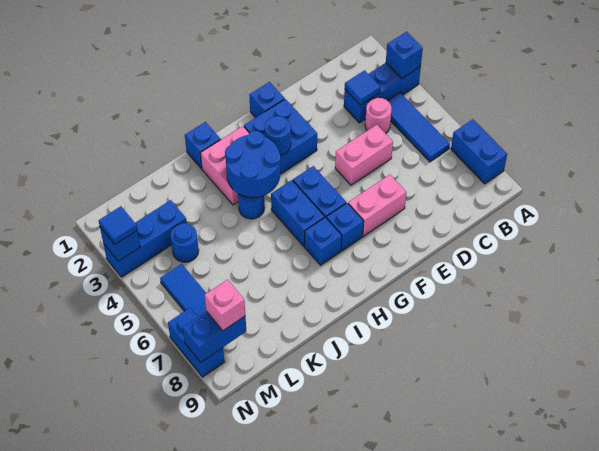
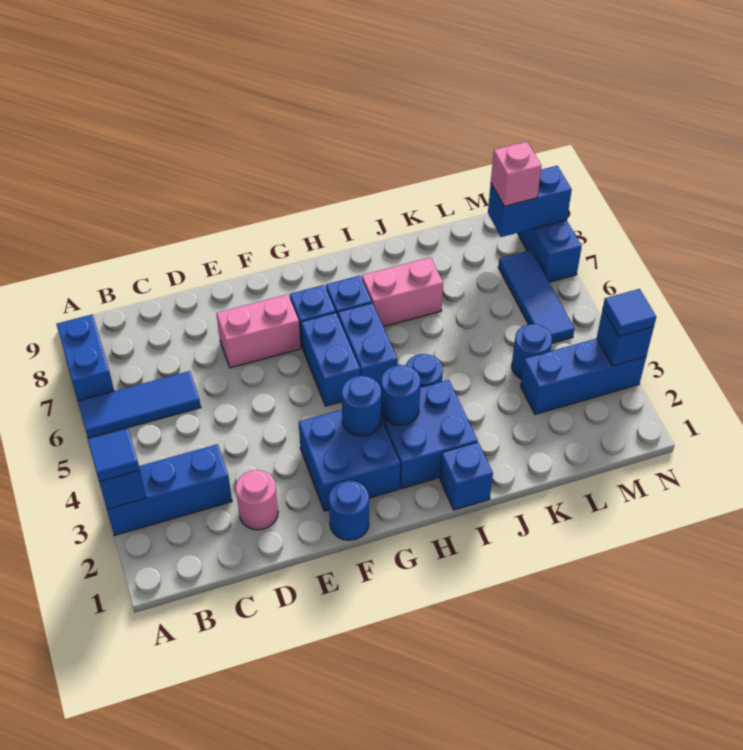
blue 1x3 tile [388,93,450,162] -> blue 1x3 tile turned to [78,371,201,438]
blue 1x1 tile [345,70,380,105] -> blue 1x1 tile moved to [88,429,140,482]
pink 1x1 round brick [365,98,392,134] -> pink 1x1 round brick moved to [236,470,278,530]
pink 1x2 brick [335,125,393,185] -> pink 1x2 brick moved to [362,257,443,327]
blue 1x1 brick [249,82,285,118] -> blue 1x1 round brick [329,480,369,540]
pink 2x2 brick [201,126,249,205] -> blue 2x2 brick [381,380,478,489]
blue 2x2 round brick [225,131,281,198] -> blue 1x1 round brick [381,365,421,425]

